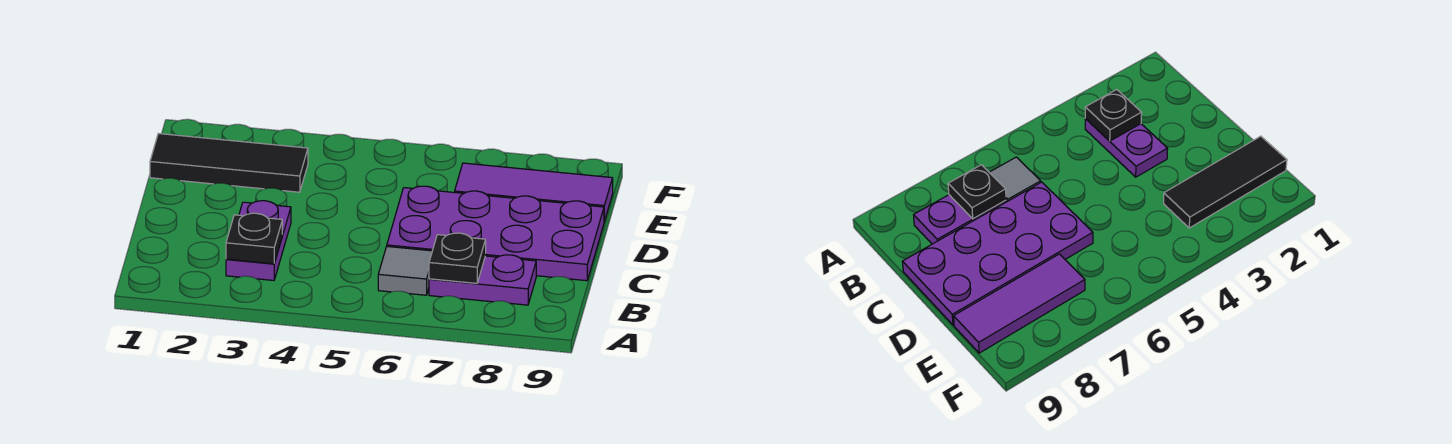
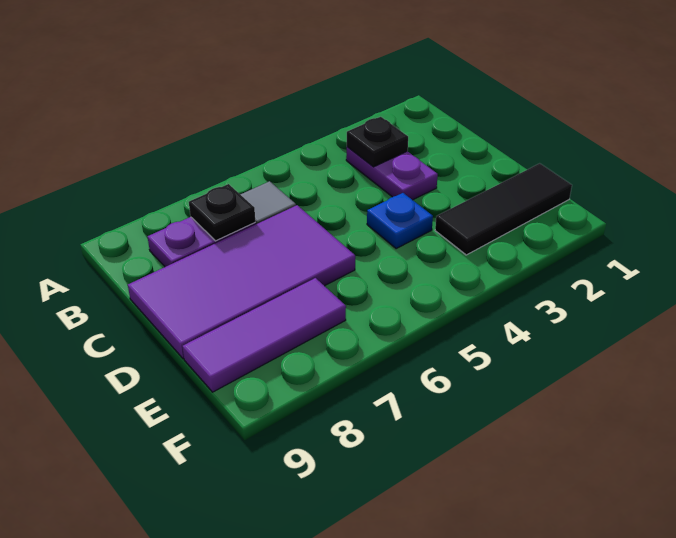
purple 2x4 plate [387,186,604,281] -> purple 2x4 tile [128,205,355,359]
none -> blue 1x1 plate [367,193,433,249]

